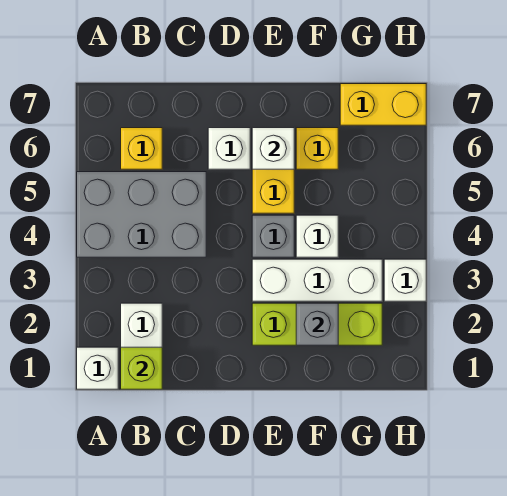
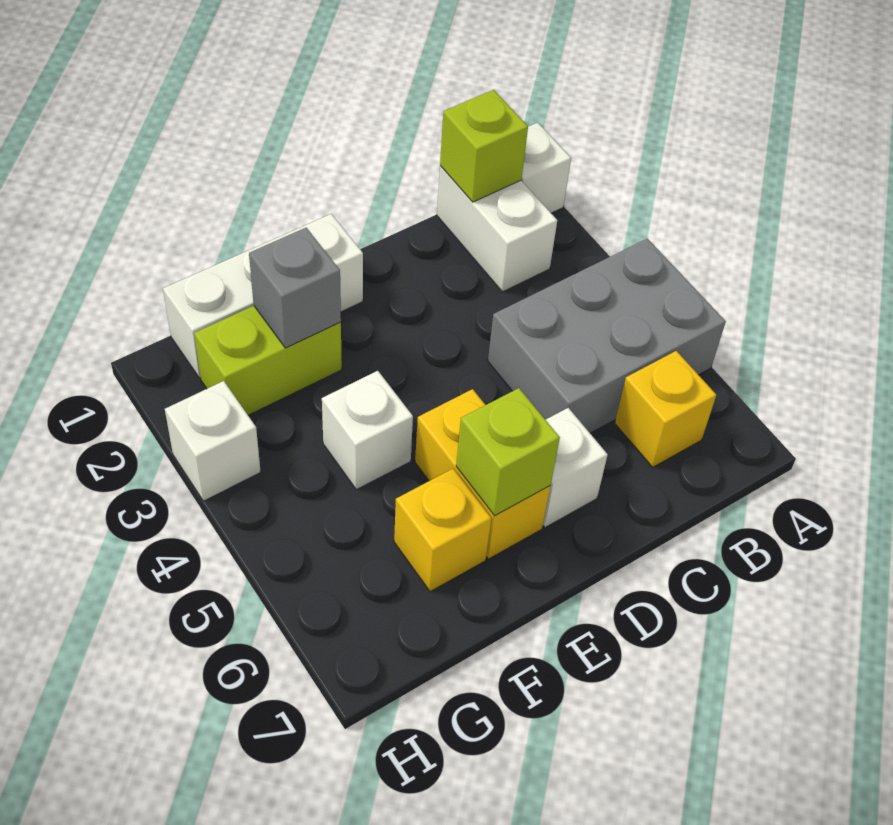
lime 1x3 brick [252,303,382,345] -> lime 1x2 brick [194,306,342,415]
white 1x3 brick [252,259,382,301] -> white 1x3 brick moved to [163,214,363,378]
grey 1x1 brick [252,215,294,257] -> none
white 1x1 brick [252,128,294,169] -> lime 1x1 brick [456,388,560,516]
yellow 1x2 brick [340,84,426,125] -> none

